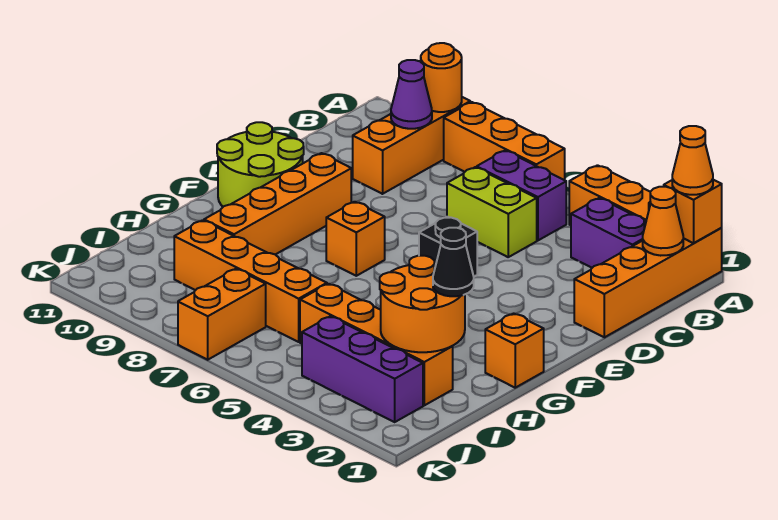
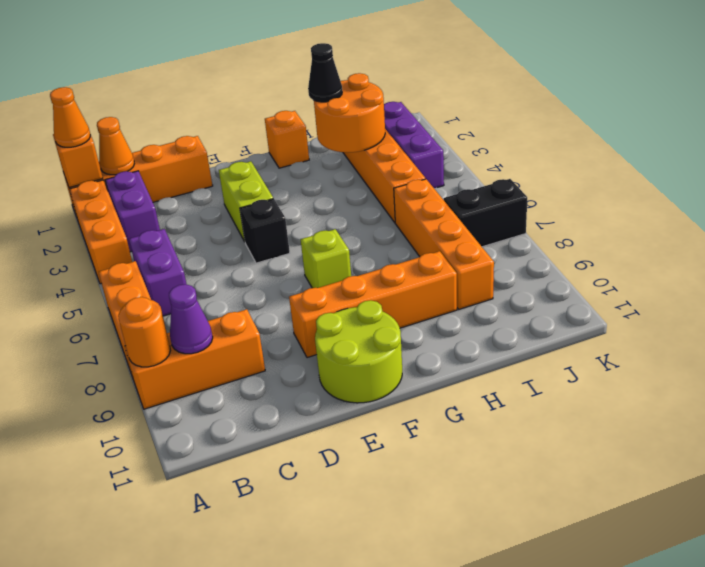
lime 1x2 brick [447,167,537,257] -> lime 1x2 brick moved to [219,161,273,242]
orange 1x1 brick [326,202,385,276] -> lime 1x1 brick [301,229,351,288]
orange 1x2 brick [178,269,266,360] -> black 1x2 brick [444,179,527,247]

